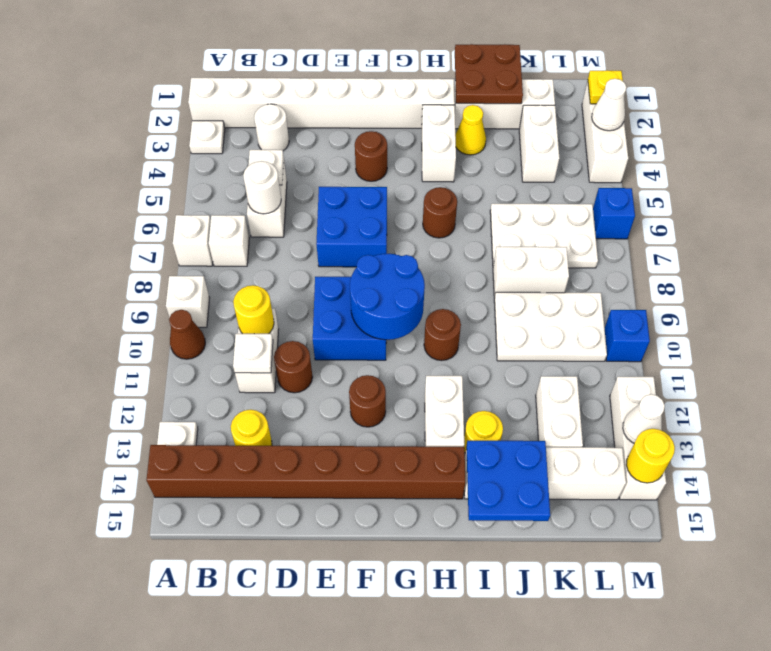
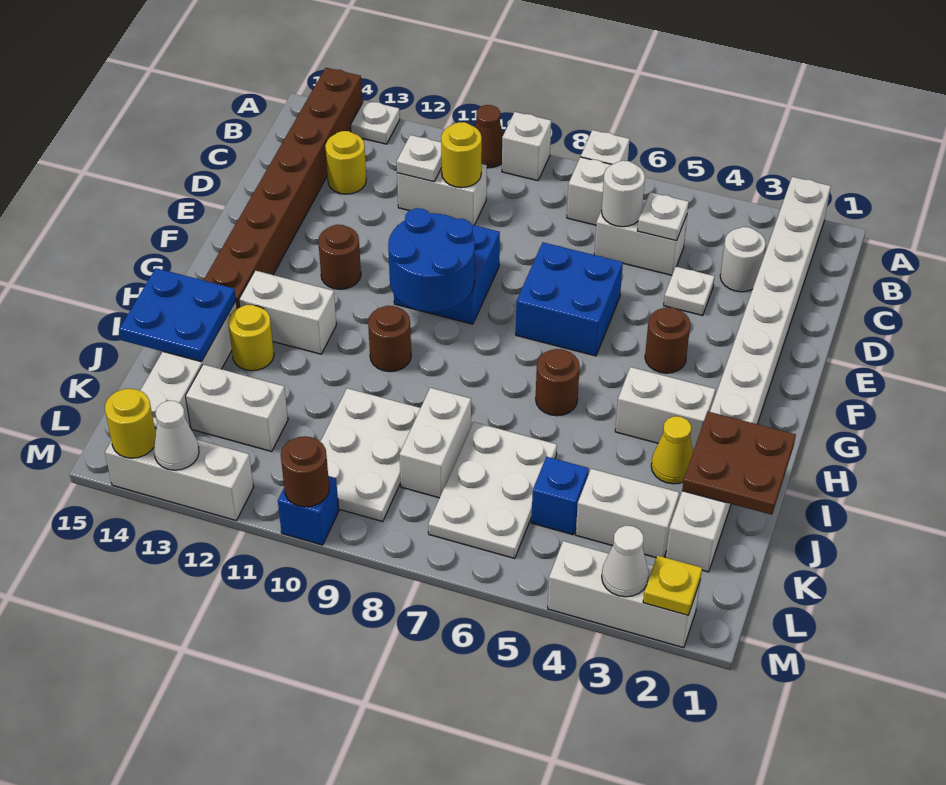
white 1x1 plate [189,121,225,154] -> white 1x1 plate moved to [664,267,715,316]
brown 1x1 round brick [274,341,312,393] -> brown 1x1 round brick moved to [281,436,329,507]
blue 1x1 brick [593,188,635,239] -> blue 1x1 brick moved to [531,457,589,535]

